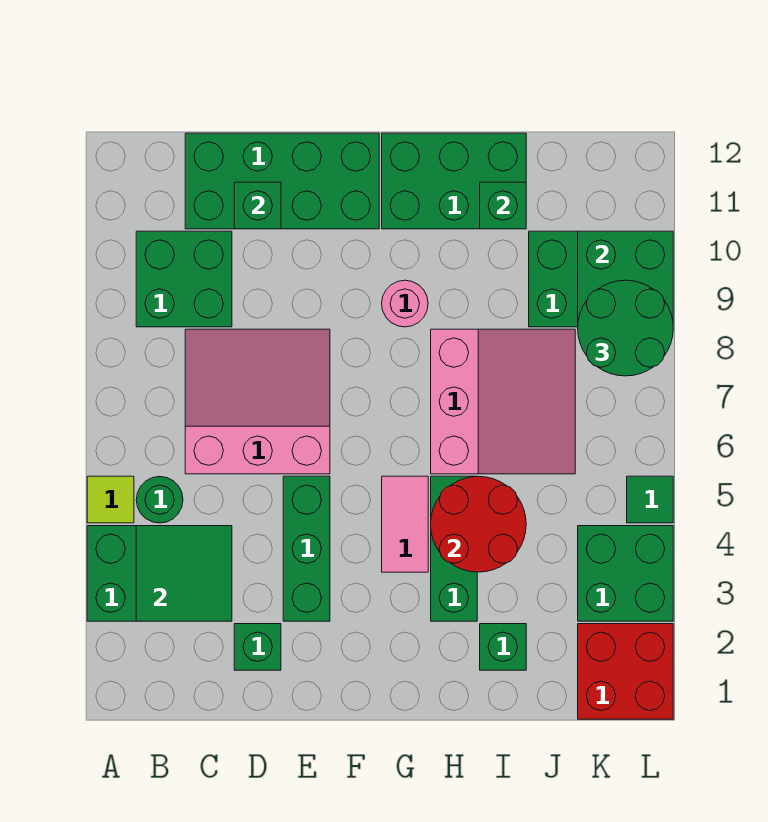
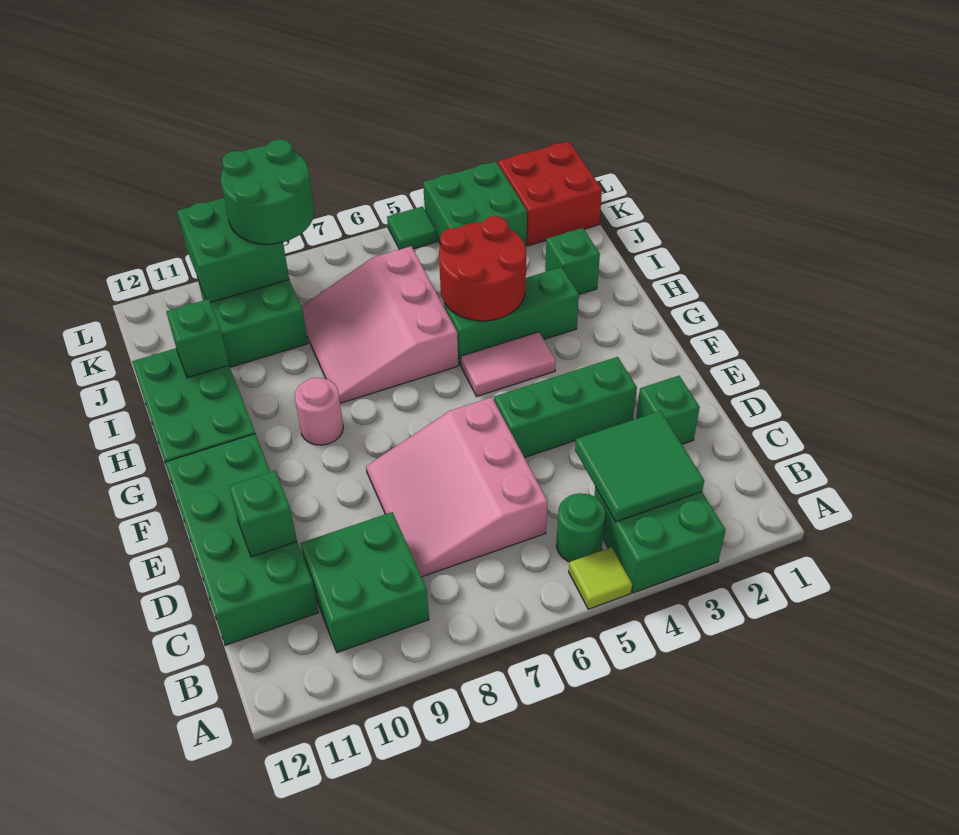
pink 3x3 slope [431,329,575,474] -> pink 3x3 slope turned to [301,246,458,403]

